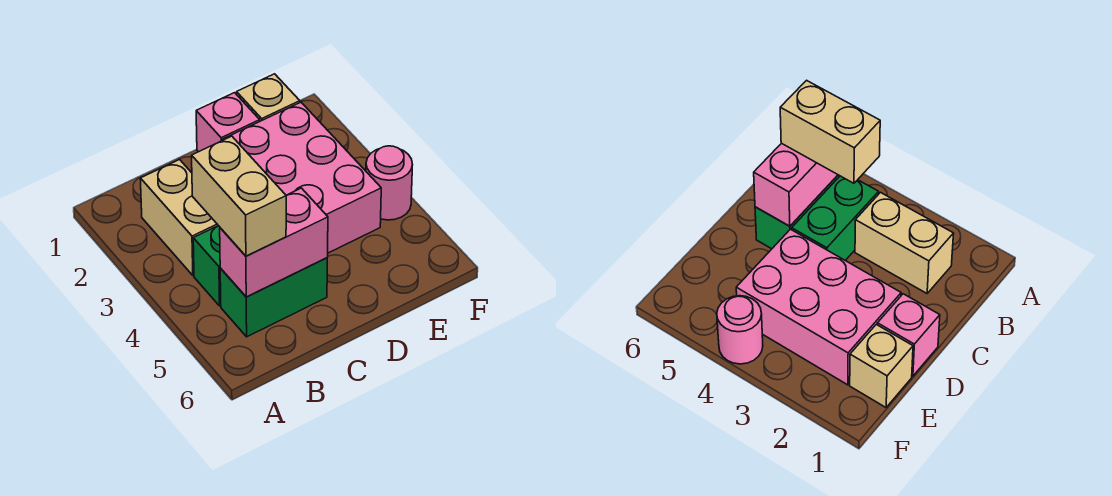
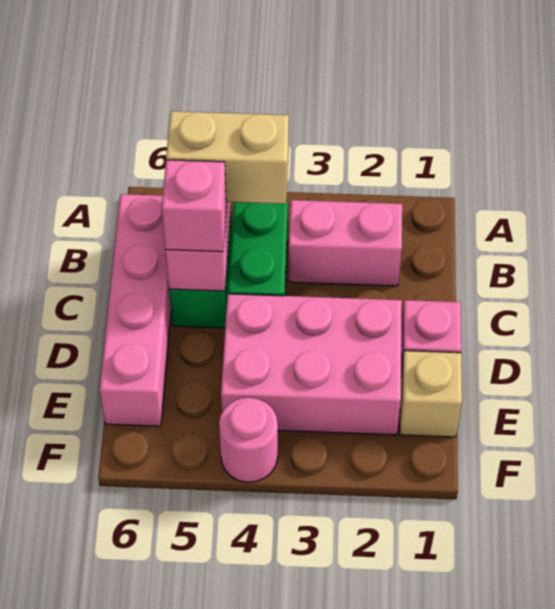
tan 1x2 brick [140,160,218,276] -> pink 1x2 brick [288,200,402,286]
none -> pink 1x4 brick [100,194,171,426]
none -> pink 1x1 brick [162,160,226,252]

